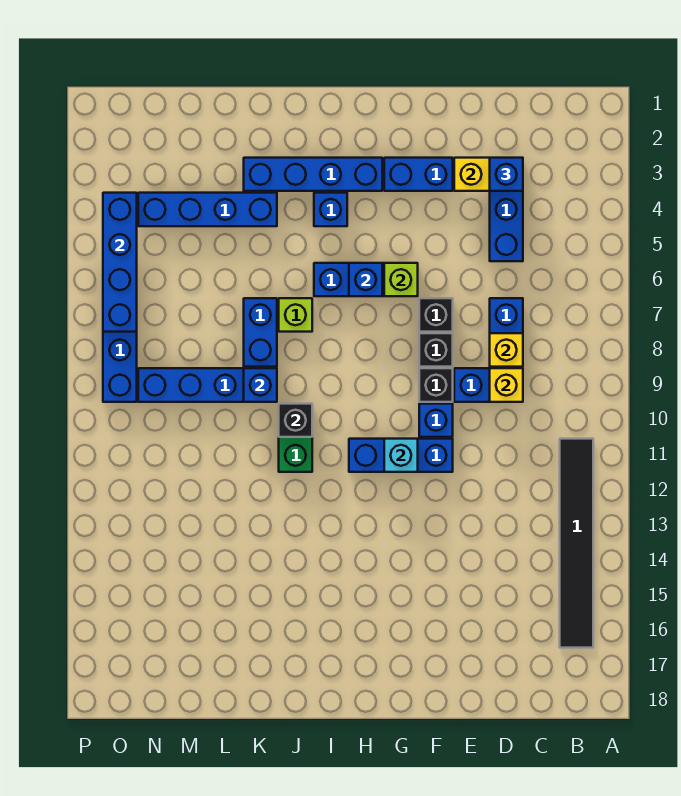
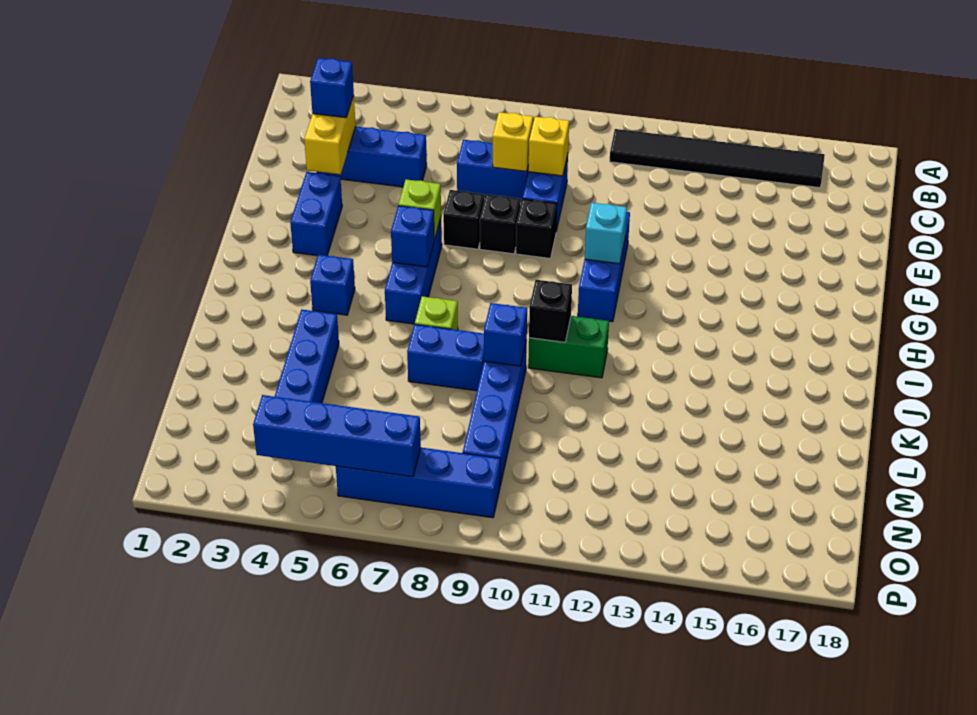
blue 1x1 brick [419,404,453,437] -> none
blue 1x4 brick [244,158,382,191] -> none

